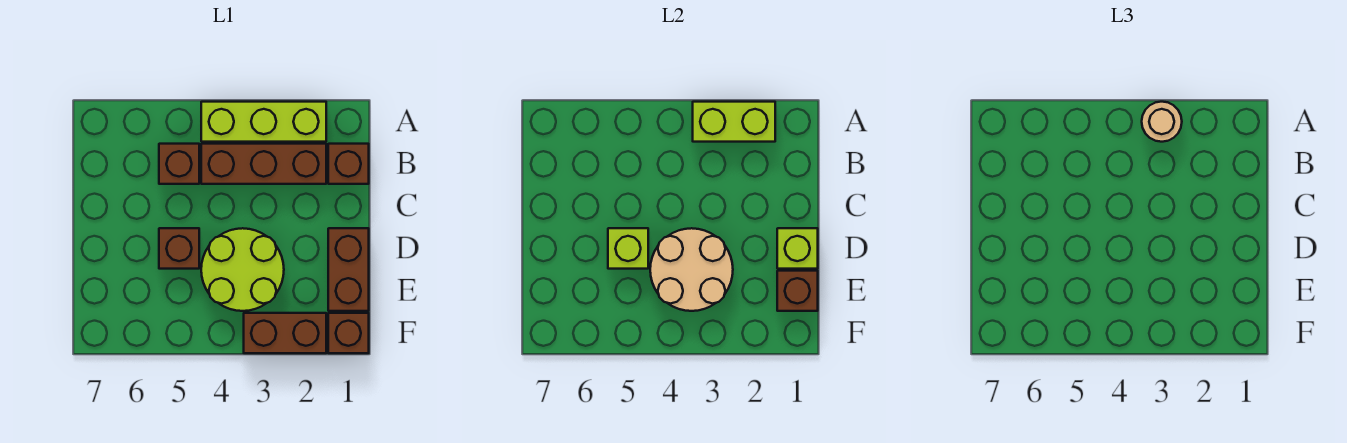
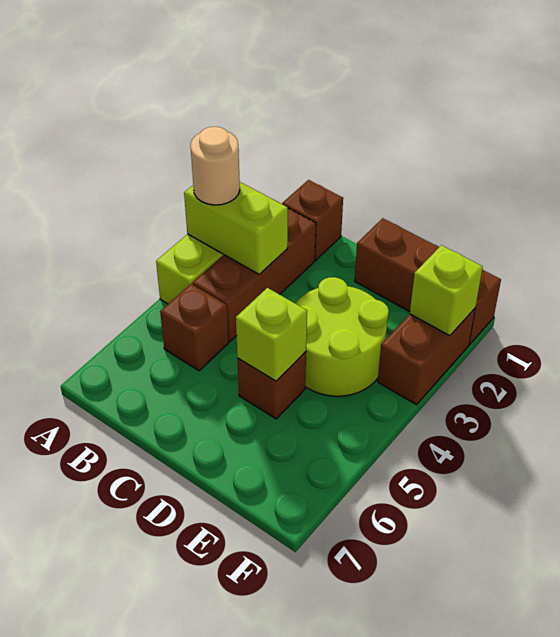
lime 1x2 brick [693,102,775,142] -> lime 1x2 brick turned to [184,182,288,274]
lime 1x1 brick [777,228,818,269] -> lime 1x1 brick moved to [410,245,483,336]
tan 2x2 round brick [650,228,733,311] -> none
brown 1x1 brick [777,271,818,311] -> none

